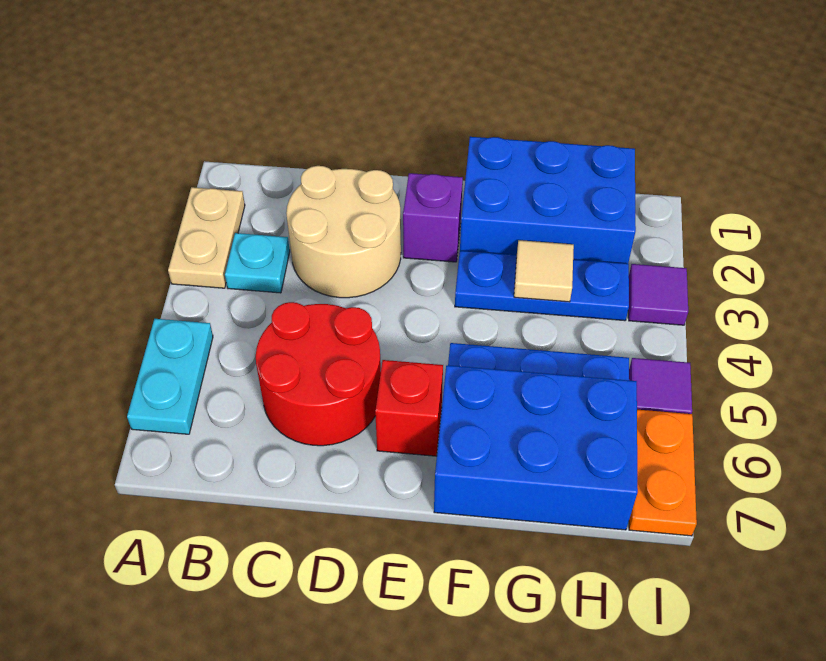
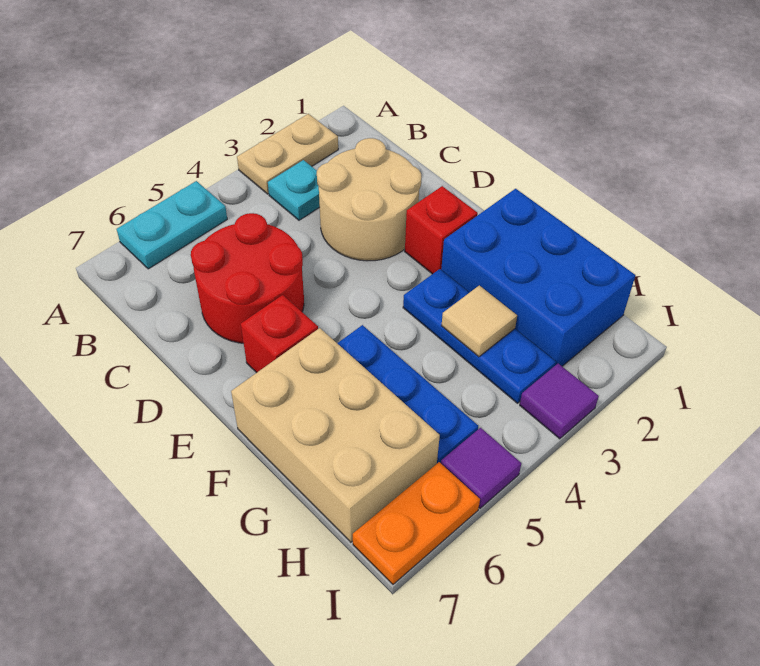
purple 1x1 brick [403,173,463,262] -> red 1x1 brick [405,186,478,274]
blue 2x3 brick [434,365,638,530] -> tan 2x3 brick [231,328,440,542]

